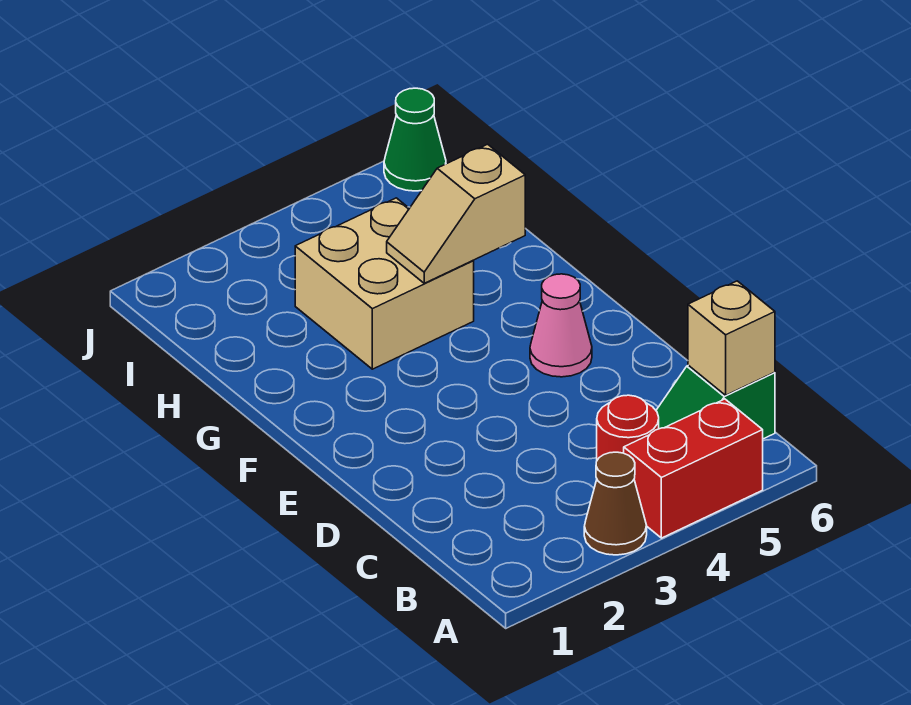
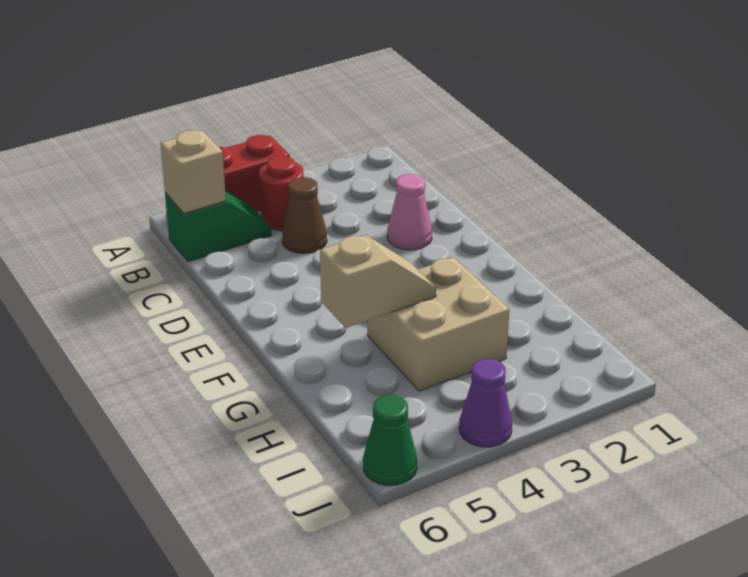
brown 1x1 cone [584,452,647,555] -> brown 1x1 cone moved to [282,177,327,253]
pink 1x1 cone [530,274,592,377] -> pink 1x1 cone moved to [387,174,432,250]
none -> purple 1x1 cone [459,359,512,447]

